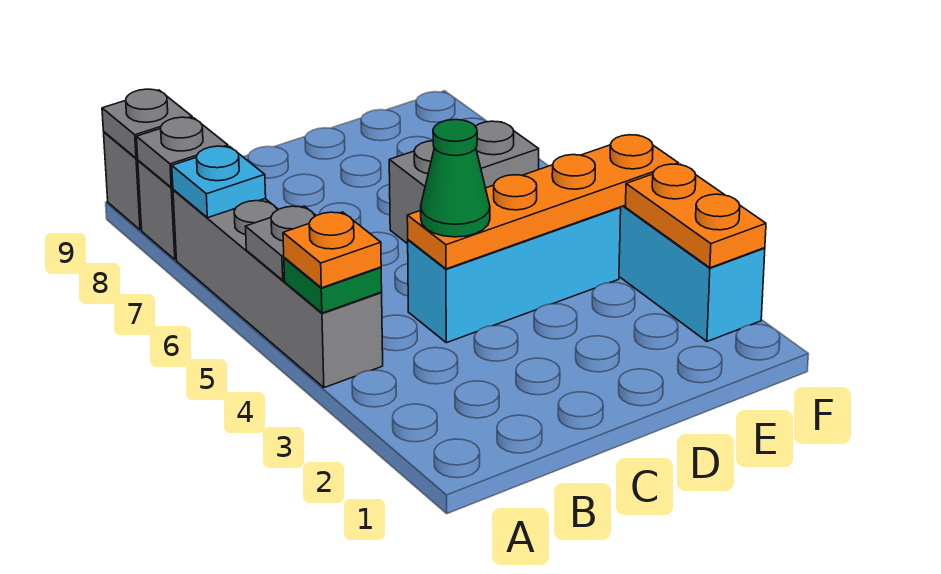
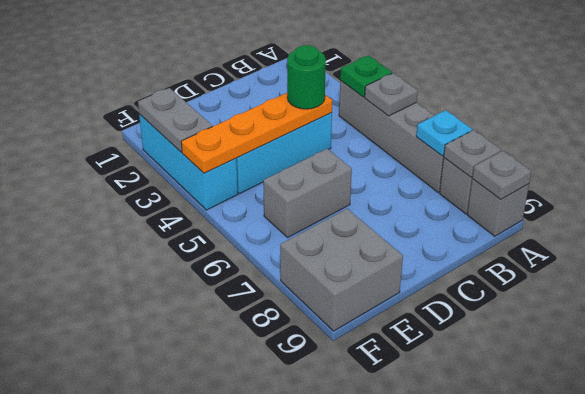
orange 1x1 plate [283,212,381,288] -> none
green 1x1 cone [421,120,490,237] -> green 1x1 round brick [287,45,326,109]
none -> grey 2x2 brick [280,209,403,331]
orange 1x2 plate [626,164,766,268] -> grey 1x2 plate [138,88,212,152]

